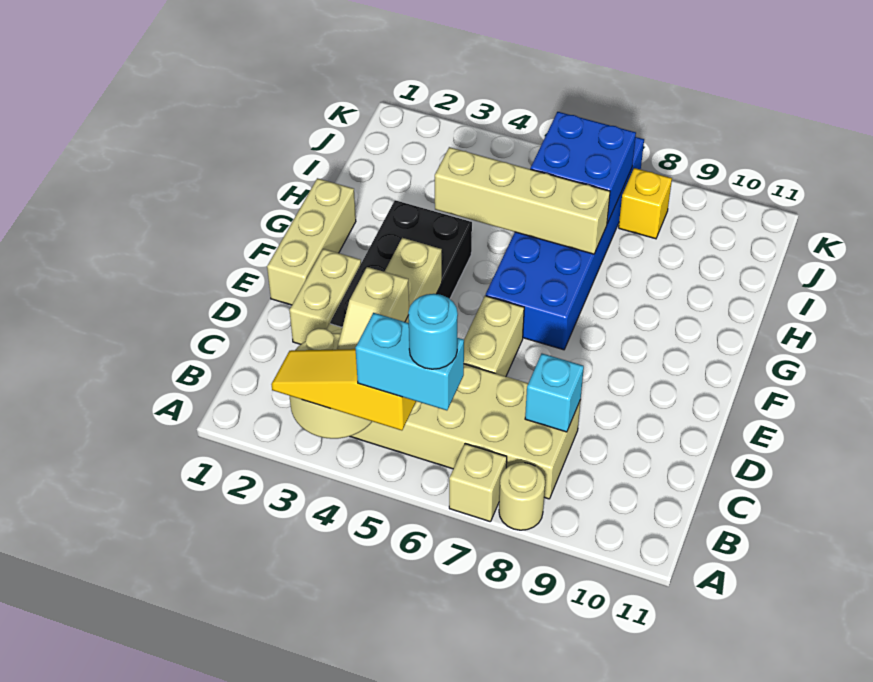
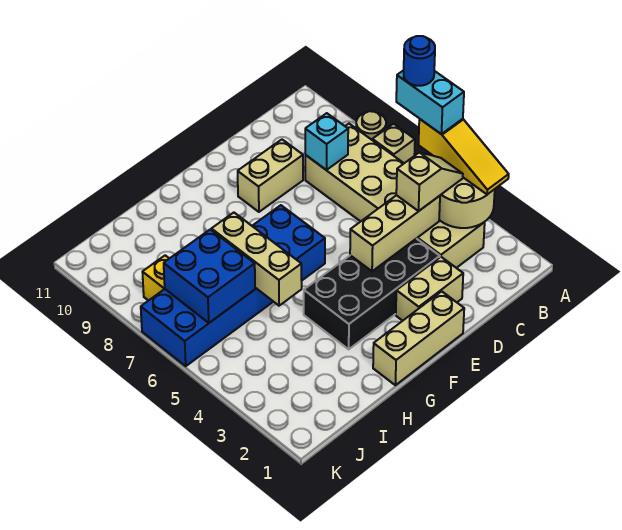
cyan 1x1 round brick [408,294,458,369] -> blue 1x1 round brick [404,36,435,86]
tan 1x2 brick [464,296,524,376] -> tan 1x2 brick moved to [238,140,303,212]
tan 1x4 brick [435,147,610,254] -> tan 1x3 brick [211,213,302,306]

